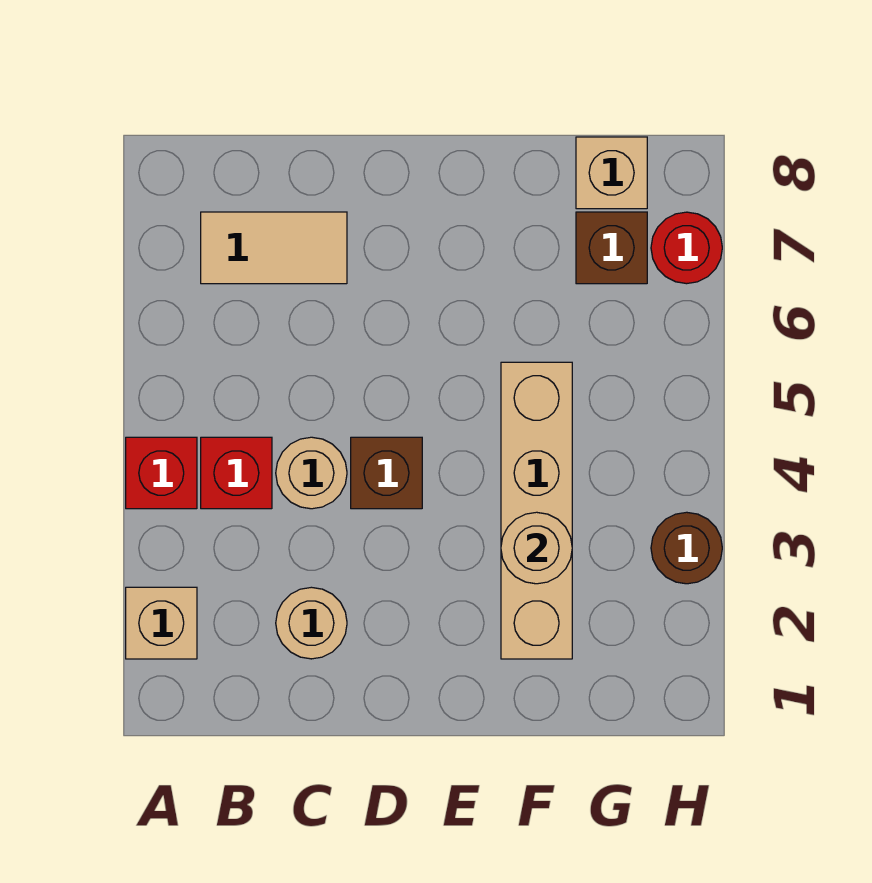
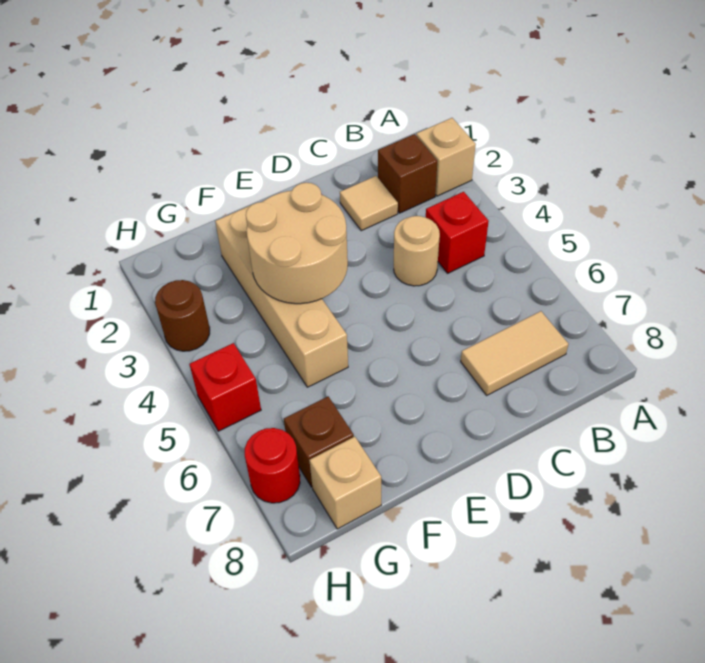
red 1x1 brick [126,437,197,509] -> red 1x1 brick moved to [190,343,261,431]
tan 1x1 round brick [276,587,347,659] -> tan 1x1 tile [340,176,398,231]
brown 1x1 brick [351,437,422,509] -> brown 1x1 brick moved to [378,134,437,213]
tan 1x1 round brick [501,512,572,584] -> tan 2x2 round brick [246,183,348,304]

